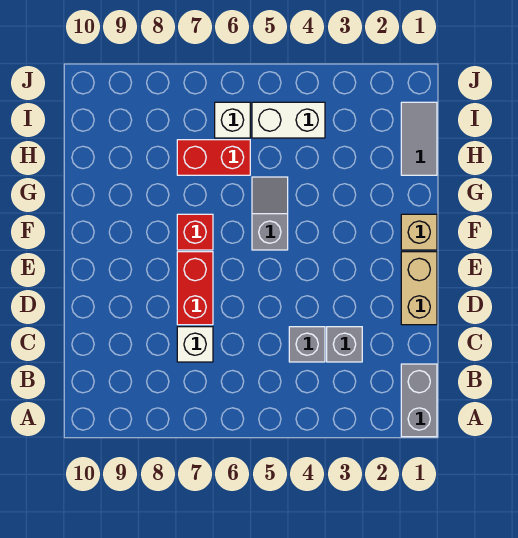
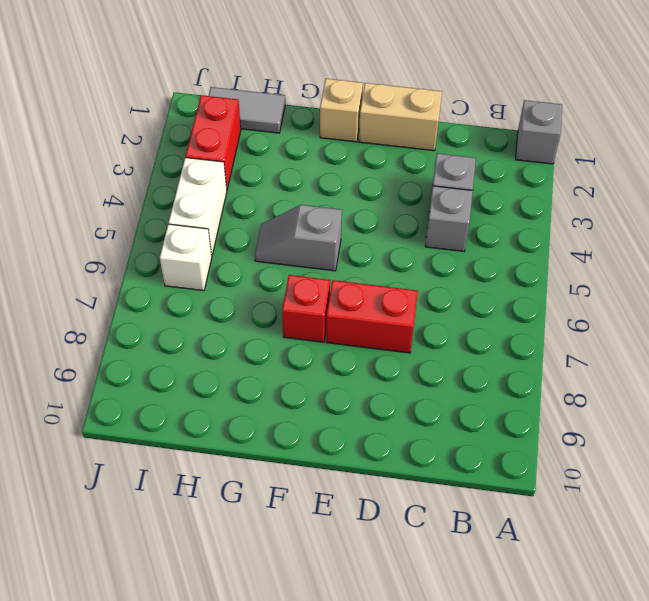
grey 1x2 brick [401,364,437,437] -> grey 1x1 brick [516,100,562,164]
white 1x1 brick [177,327,213,362] -> none
red 1x2 brick [177,140,250,175] -> red 1x2 brick moved to [186,95,241,189]

